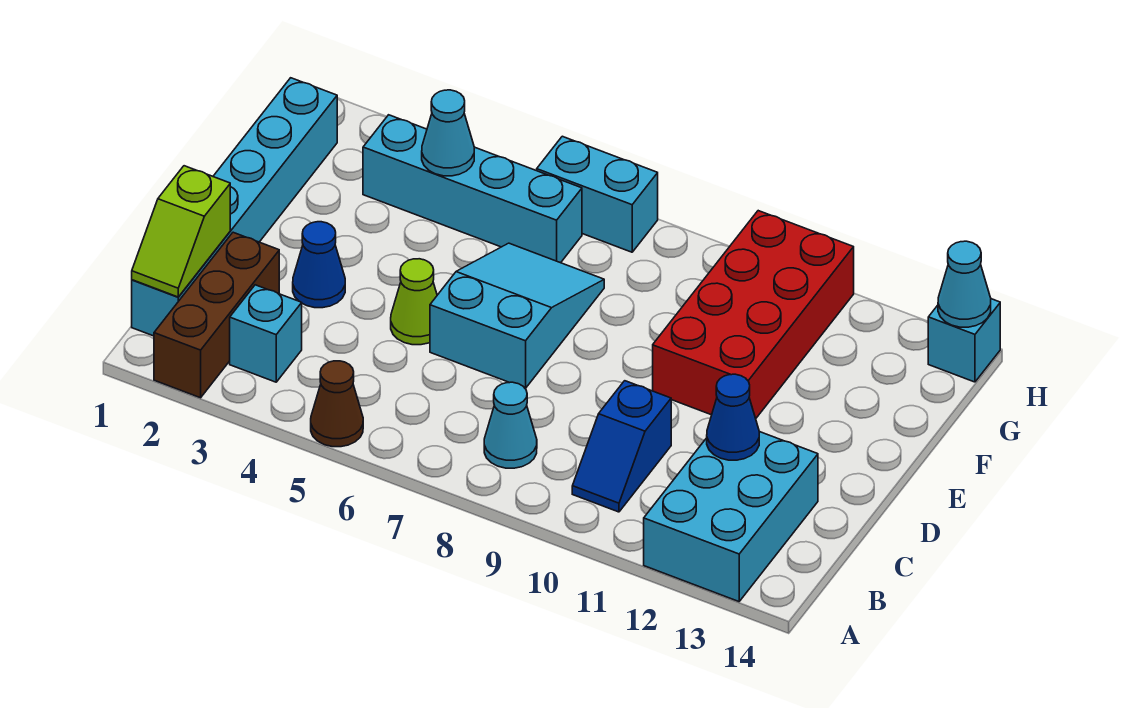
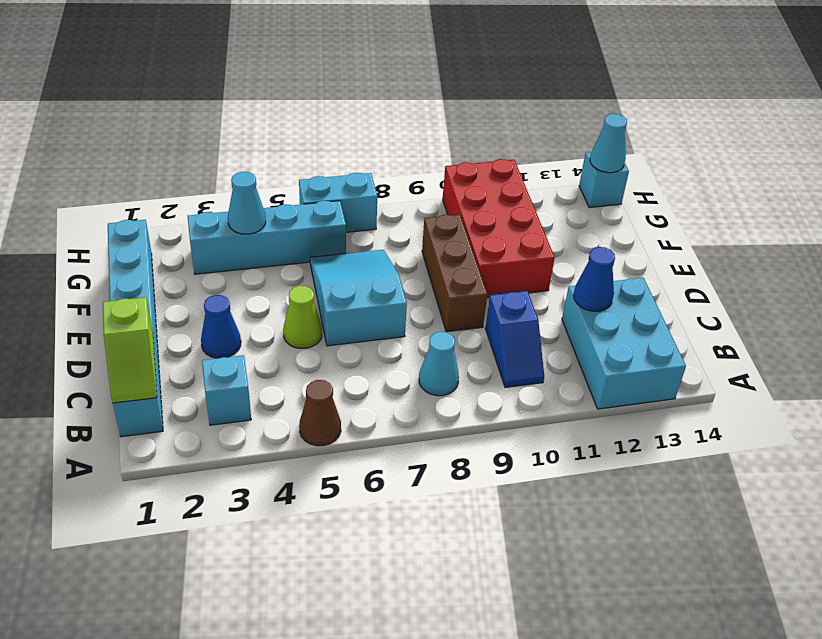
brown 1x3 brick [154,232,279,398] -> brown 1x3 brick moved to [422,214,487,332]

